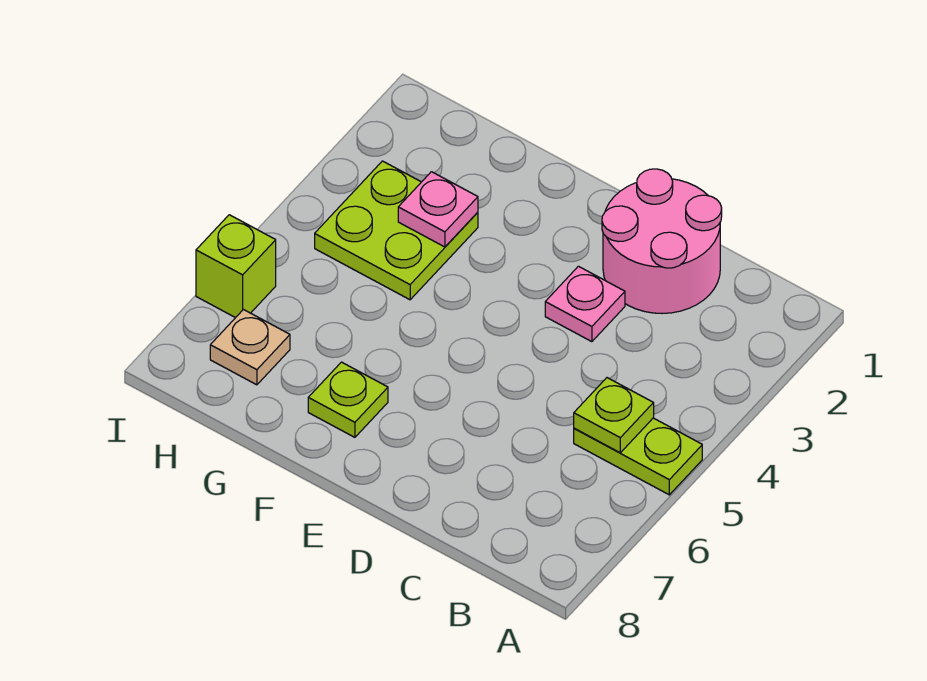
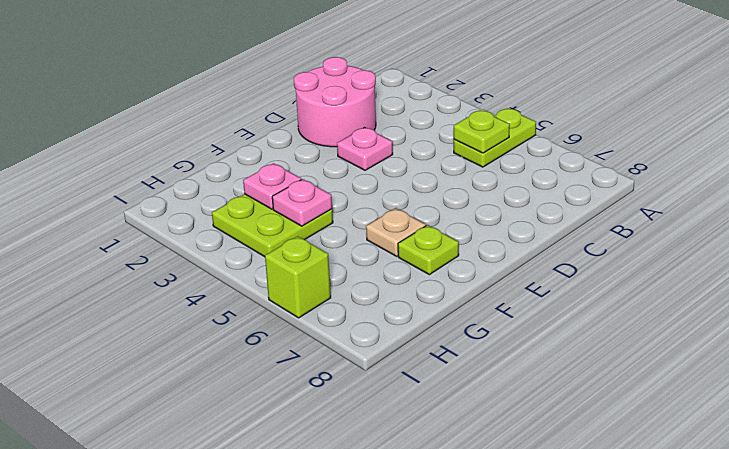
none -> pink 1x1 plate [272,179,332,226]
tan 1x1 plate [210,310,290,385] -> tan 1x1 plate moved to [366,208,426,256]

